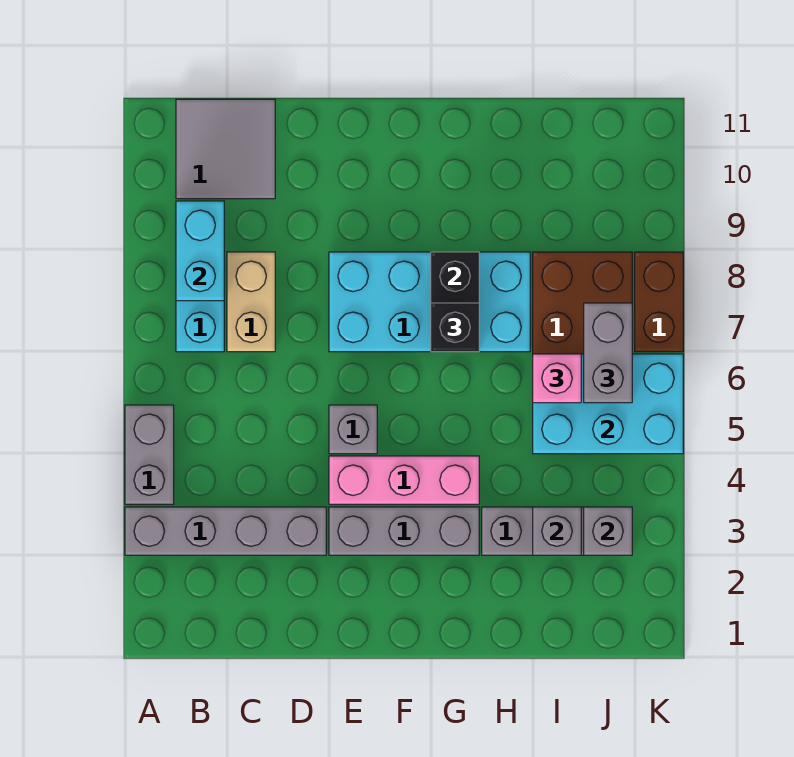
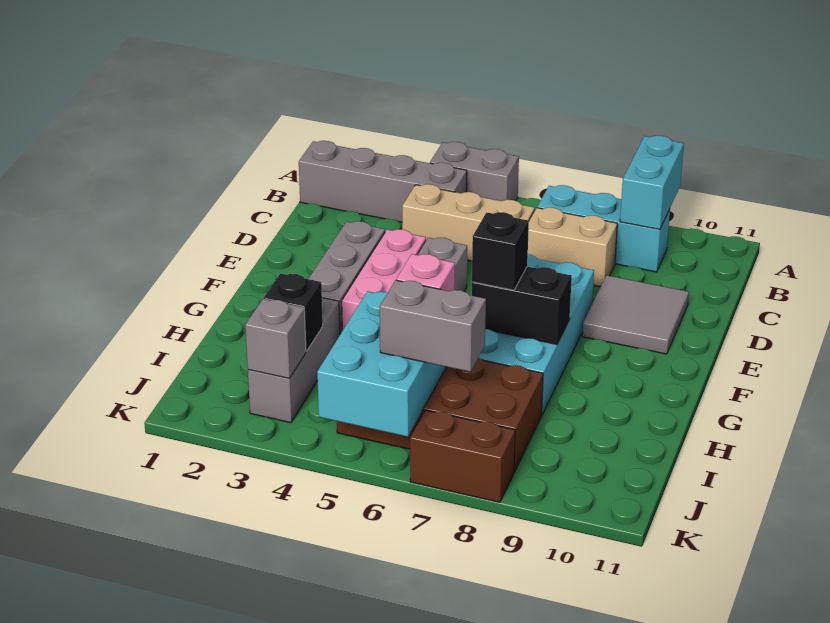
grey 1x4 brick [125,507,326,555] -> grey 1x4 brick turned to [299,141,467,222]
cyan 1x2 brick [176,201,224,301] -> cyan 1x2 brick turned to [620,135,684,229]
grey 2x2 tile [176,99,275,199] -> grey 2x2 tile moved to [582,275,689,354]
none -> tan 1x3 brick [402,184,535,261]
grey 1x1 brick [533,507,581,555] -> black 1x1 brick [263,274,323,351]

